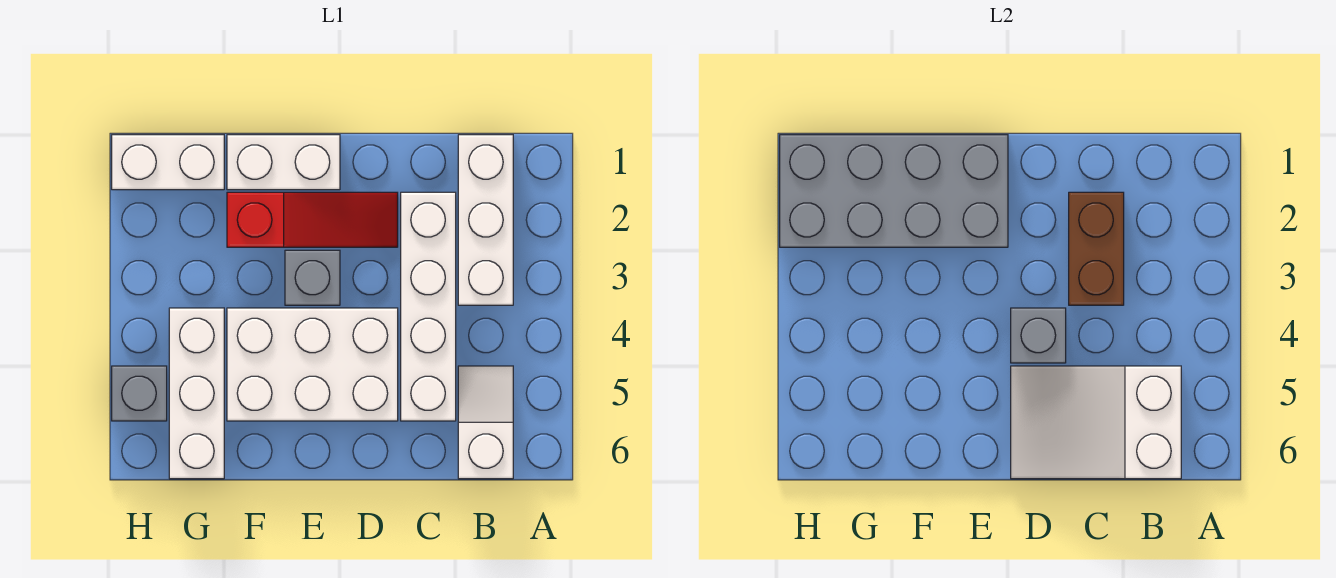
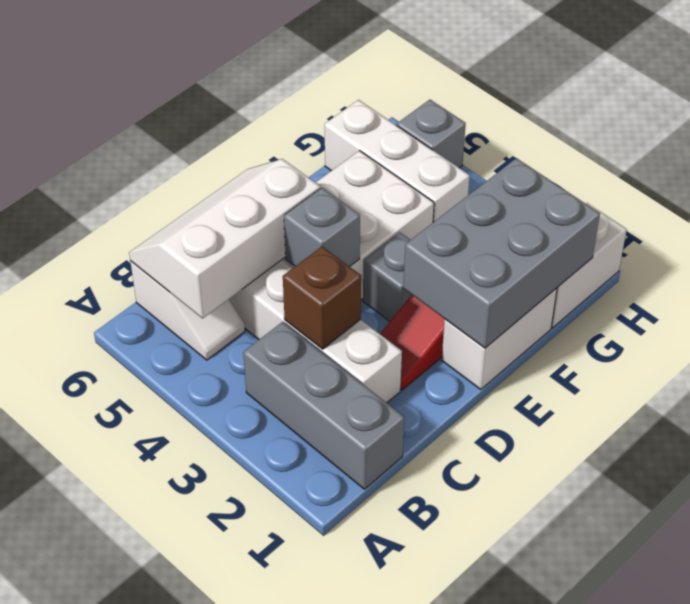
white 1x3 brick [458,135,513,305] -> grey 1x3 brick [243,322,404,489]
white 2x3 slope [1011,366,1181,479] -> white 2x3 slope turned to [129,159,320,318]
brown 1x2 brick [1069,192,1124,305] -> brown 1x1 brick [283,247,361,349]
grey 2x4 brick [780,135,1008,247] -> grey 2x3 brick [403,158,600,348]

